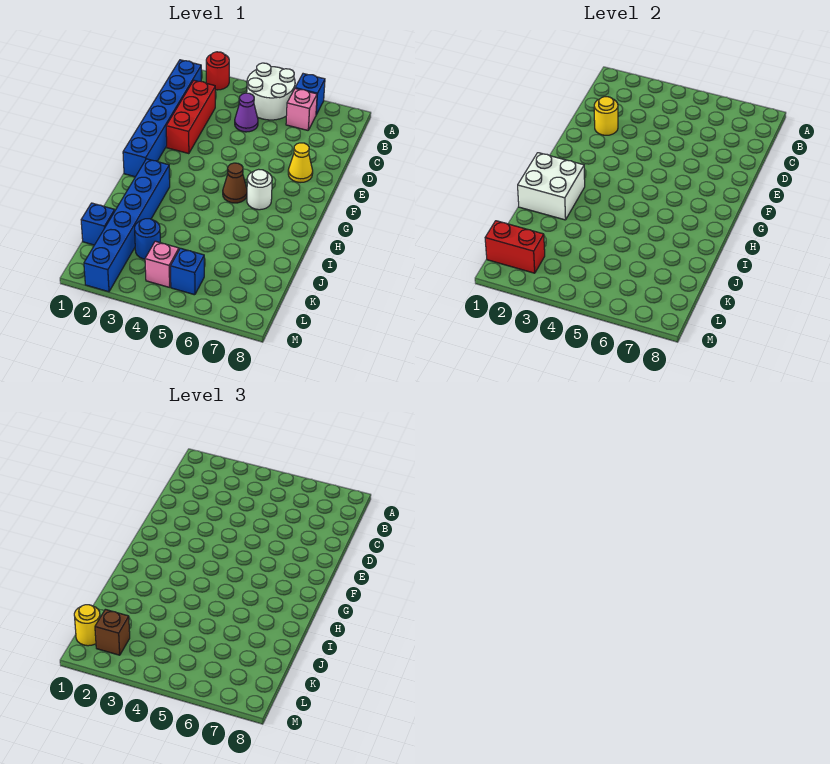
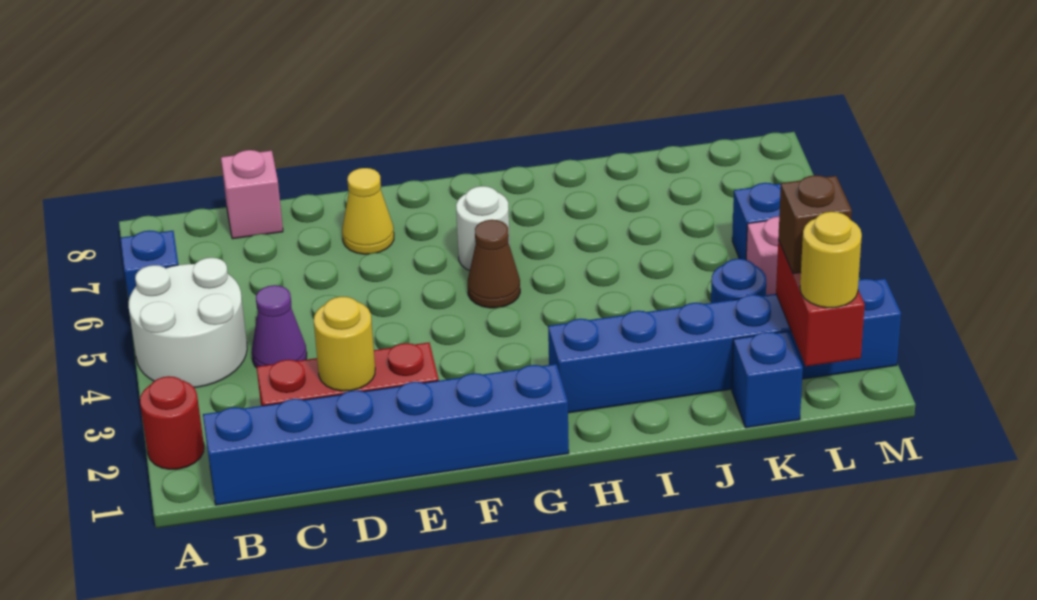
pink 1x1 brick [286,89,317,130] -> pink 1x1 brick moved to [221,150,283,239]
white 2x2 brick [518,153,585,220] -> none

